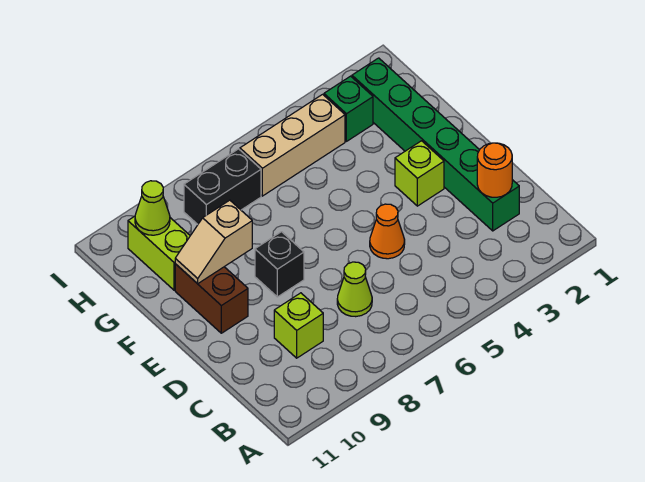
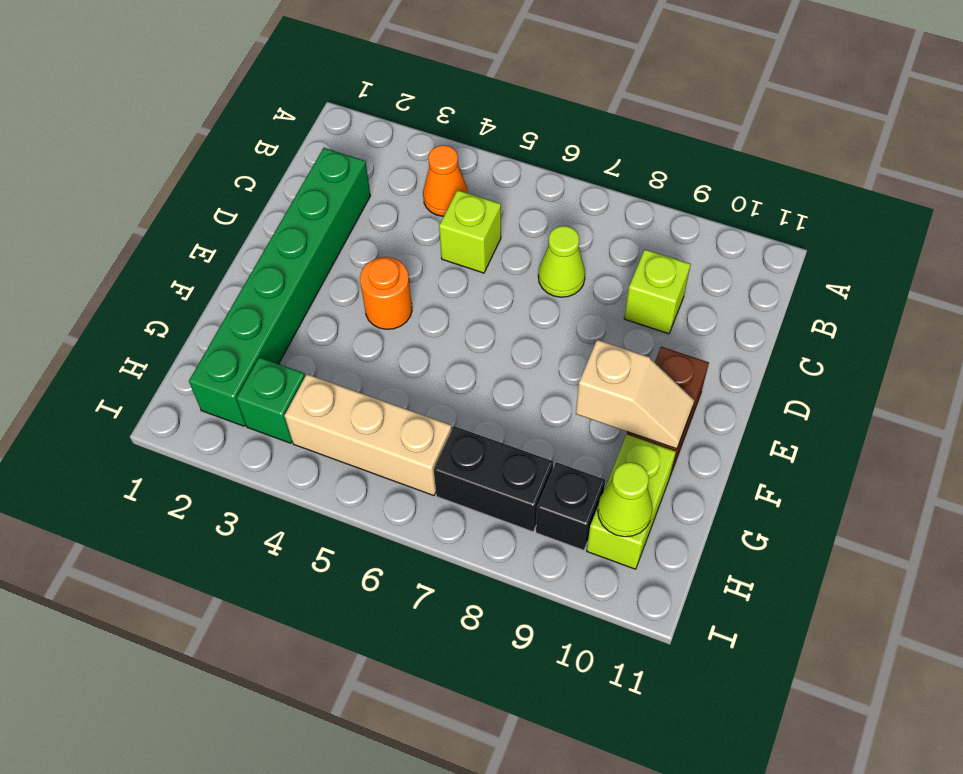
orange 1x1 round brick [477,143,512,197] -> orange 1x1 round brick moved to [360,257,412,329]
orange 1x1 cone [370,204,405,259] -> orange 1x1 cone moved to [423,145,468,216]
lime 1x1 brick [395,141,444,206] -> lime 1x1 brick moved to [439,190,501,273]
black 1x1 brick [255,232,304,297] -> black 1x1 brick moved to [536,462,605,550]

